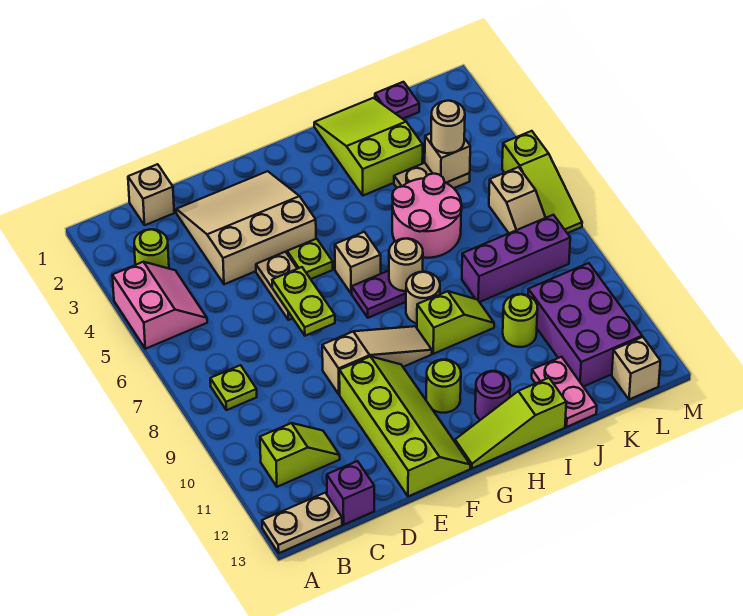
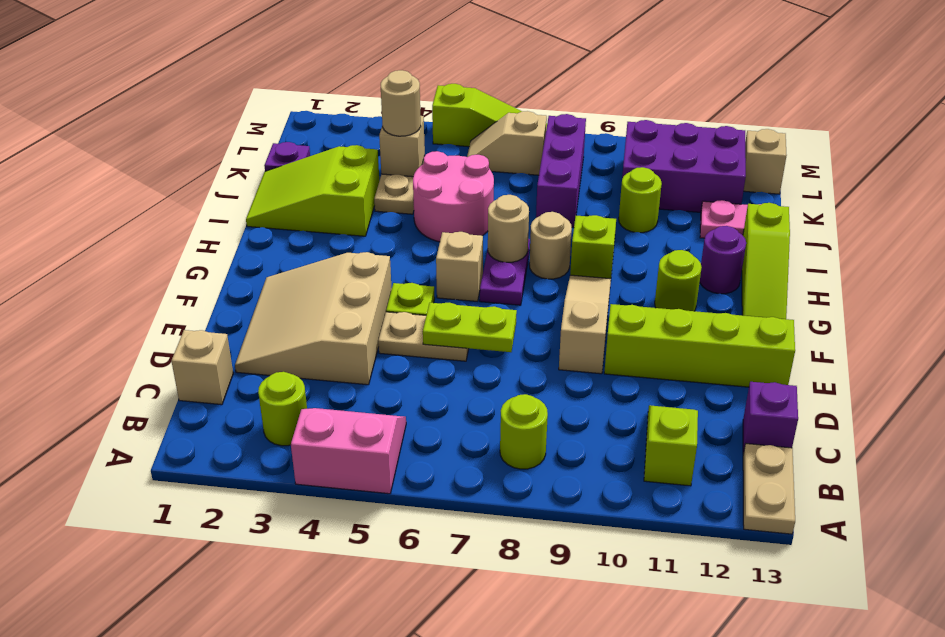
lime 1x1 plate [210,365,257,410] -> lime 1x1 round brick [500,394,548,469]
tan 1x2 slope [489,167,545,233] -> tan 1x2 slope turned to [467,111,547,175]

